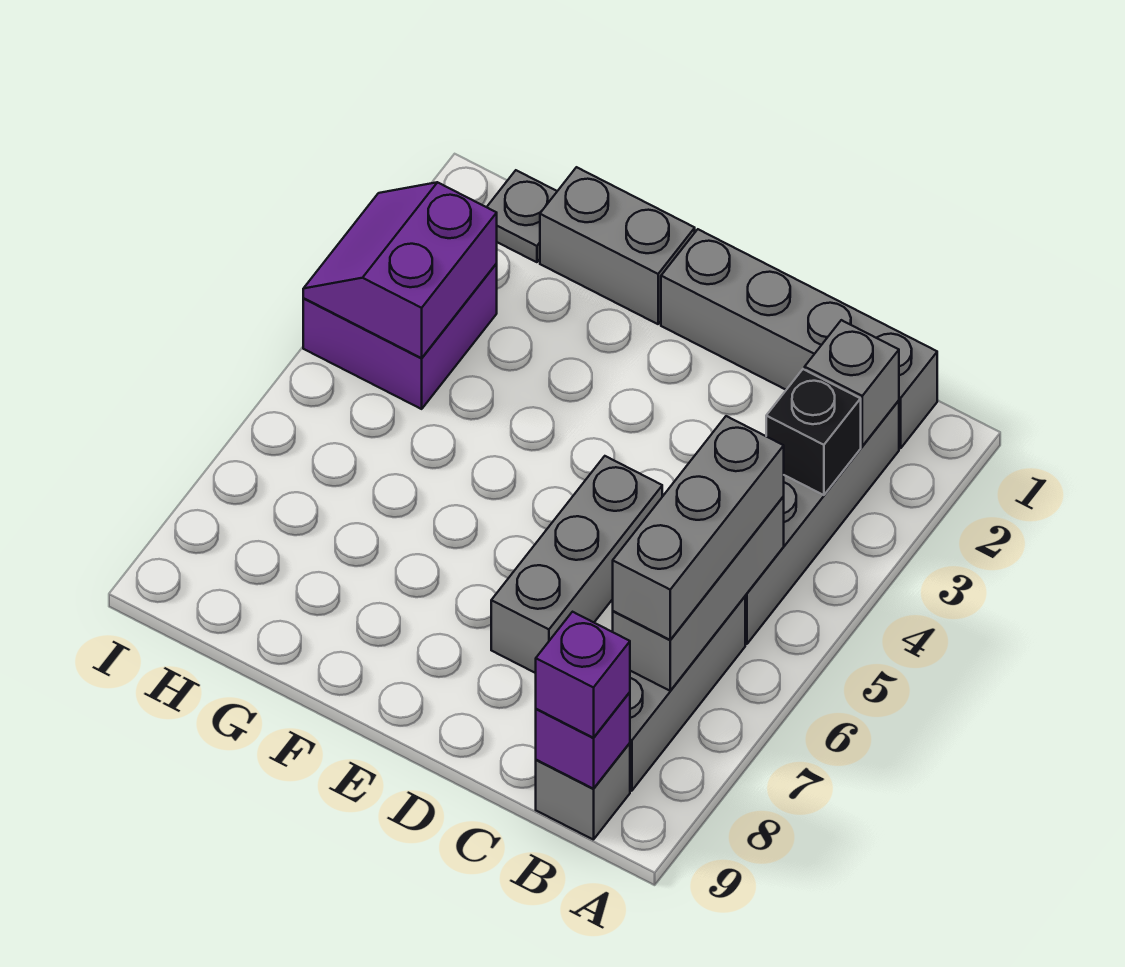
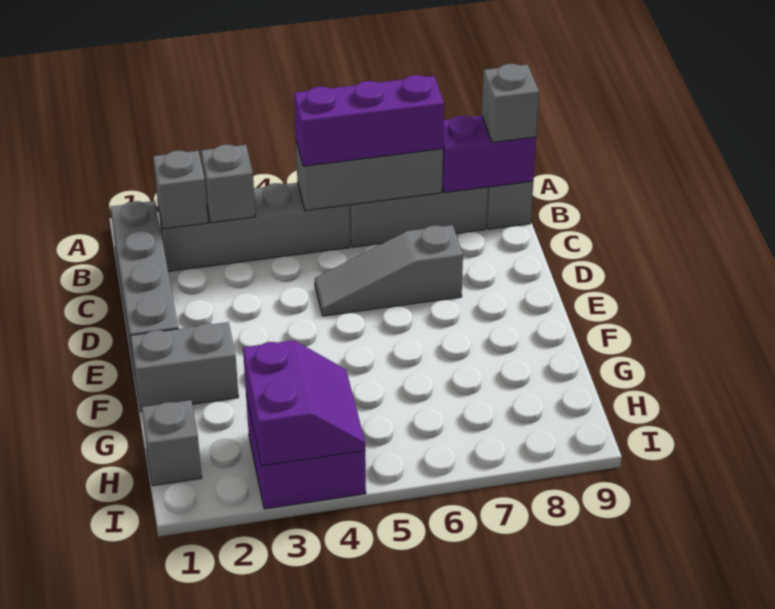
black 1x1 brick [766,369,861,495] -> grey 1x1 brick [201,145,256,223]
grey 1x3 brick [613,416,784,640] -> purple 1x3 brick [294,75,444,166]
purple 1x1 brick [536,692,630,789] -> purple 1x2 brick [442,116,536,193]
purple 1x1 brick [536,612,630,738] -> grey 1x1 brick [482,64,539,142]
grey 1x3 brick [491,456,662,673] -> grey 1x3 slope [315,225,463,316]
grey 1x2 brick [540,167,695,324] -> grey 1x2 brick turned to [130,322,238,411]
grey 1x1 plate [487,170,557,262] -> grey 1x1 brick [142,400,202,486]
purple 2x2 slope [303,182,497,358] -> purple 2x2 slope turned to [243,340,365,466]

